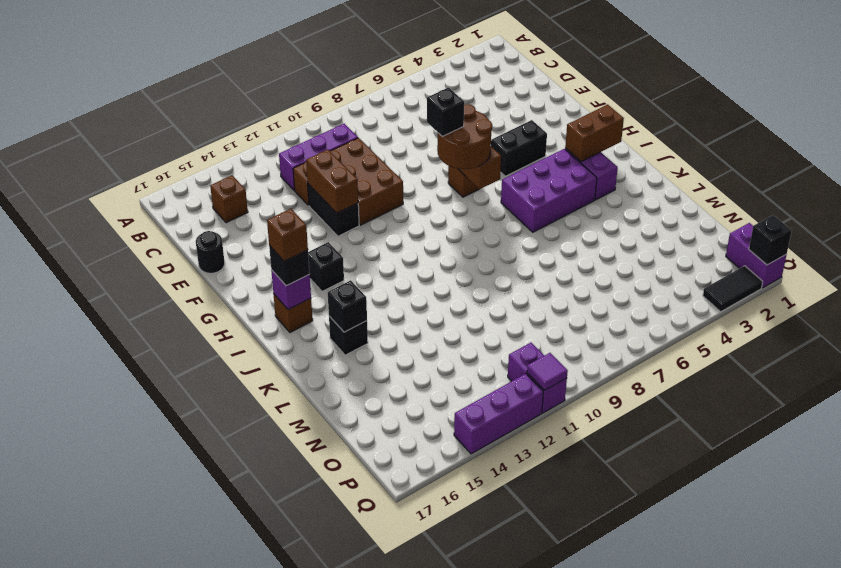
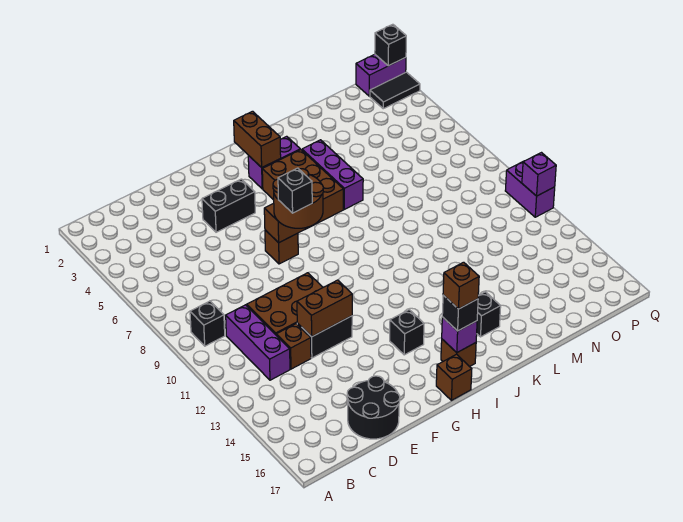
brown 1x1 brick [210,175,248,223] -> brown 1x1 brick moved to [436,354,472,400]
black 1x1 round brick [196,231,225,273] -> black 2x2 round brick [347,376,400,439]
black 1x2 brick [491,120,547,176] -> black 1x2 brick turned to [202,179,255,232]
purple 2x3 brick [501,149,597,232] -> brown 2x3 brick [262,150,343,226]
black 1x1 brick [328,280,367,332] -> black 1x1 brick moved to [190,301,225,346]
purple 1x2 brick [508,343,567,413] -> purple 1x2 brick turned to [505,162,555,217]
black 1x2 tile [703,266,763,312] -> black 1x2 tile turned to [370,72,420,109]
purple 1x1 tile [527,353,568,390] -> purple 1x1 brick [522,153,556,196]
purple 1x3 brick [454,374,543,454] -> purple 1x3 brick moved to [302,140,363,209]

